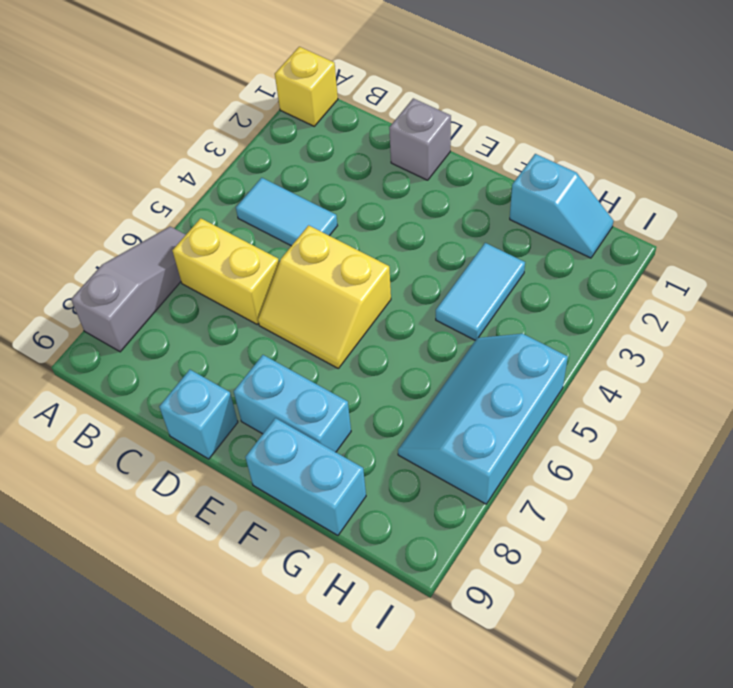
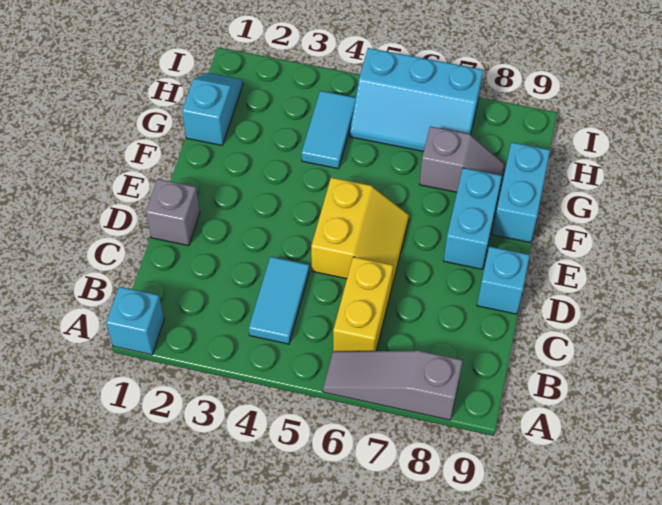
yellow 1x1 brick [275,47,338,126] -> cyan 1x1 brick [106,287,164,355]
cyan 1x2 tile [436,243,525,340] -> cyan 1x2 tile turned to [301,91,356,169]
none -> grey 1x2 slope [419,126,505,192]

